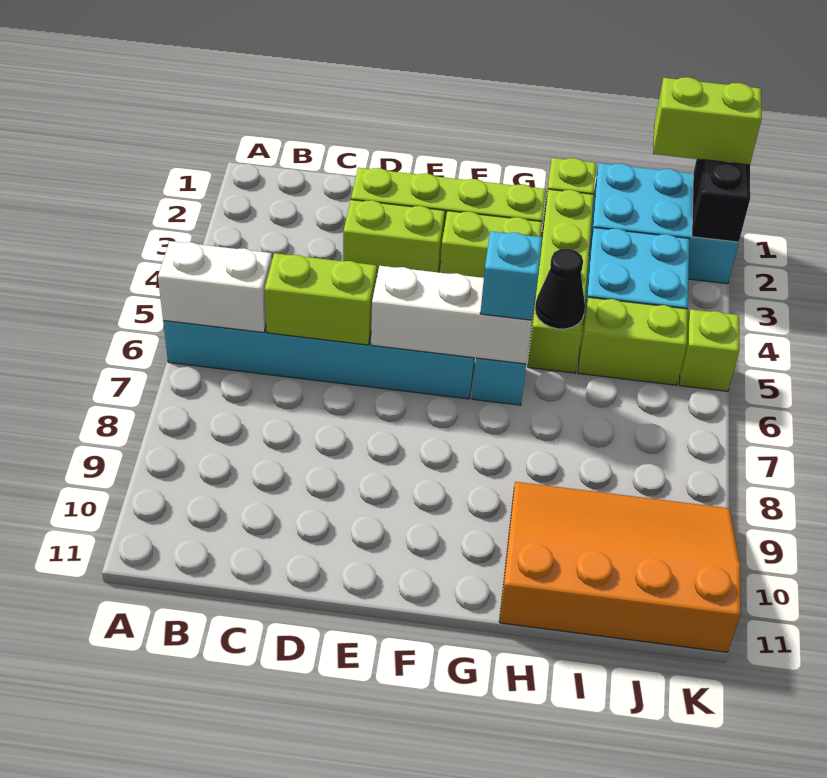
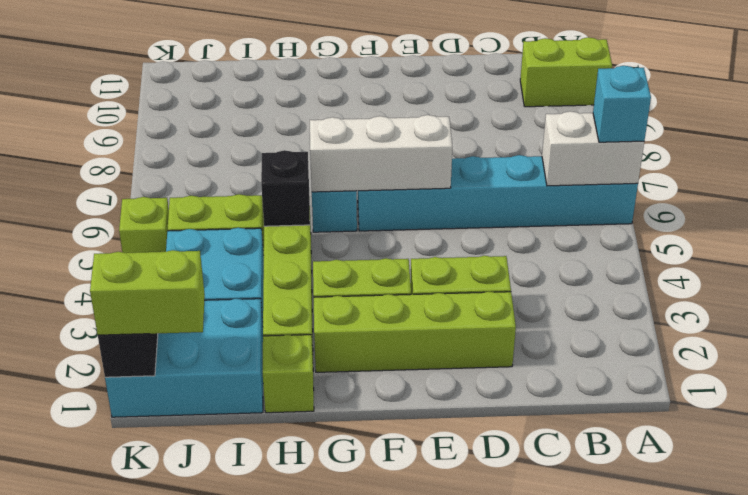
lime 1x2 brick [265,253,377,345] -> lime 1x2 brick moved to [520,37,612,107]
cyan 1x1 brick [480,231,542,320] -> cyan 1x1 brick moved to [593,66,651,142]
black 1x1 cone [535,249,585,329] -> black 1x1 brick [261,150,310,226]
orange 3x4 slope [499,482,741,652] -> none

